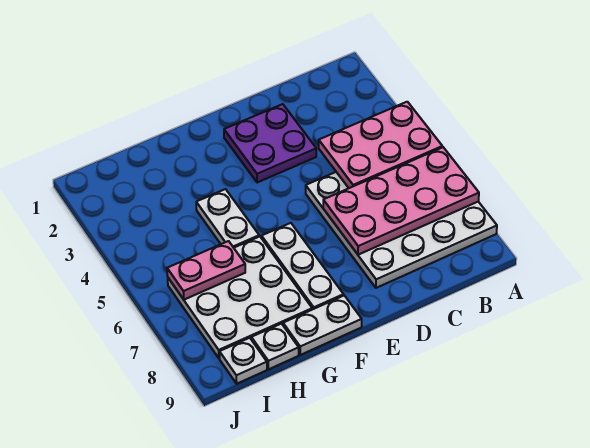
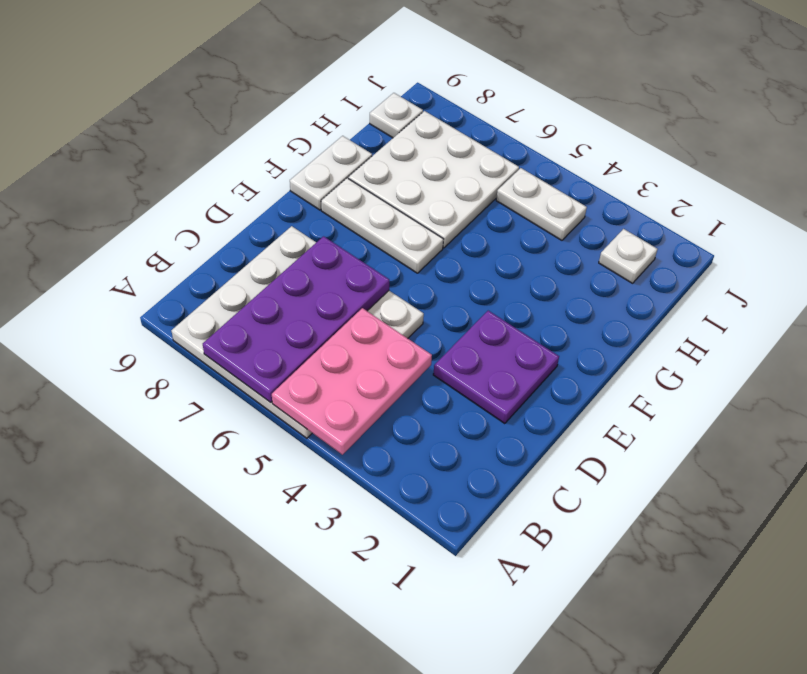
pink 2x4 plate [323,147,479,255] -> purple 2x4 plate [203,236,389,402]
white 1x2 plate [196,189,259,248] -> white 1x2 plate moved to [496,168,587,240]
pink 1x2 plate [167,241,245,300] -> none
white 1x1 plate [251,324,299,369] -> white 1x1 plate moved to [599,229,658,283]

